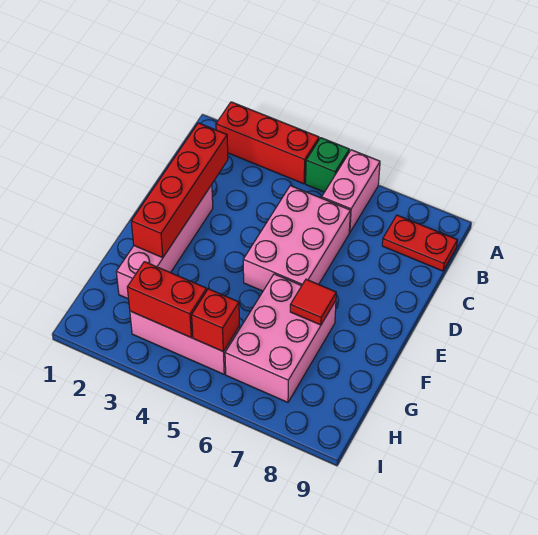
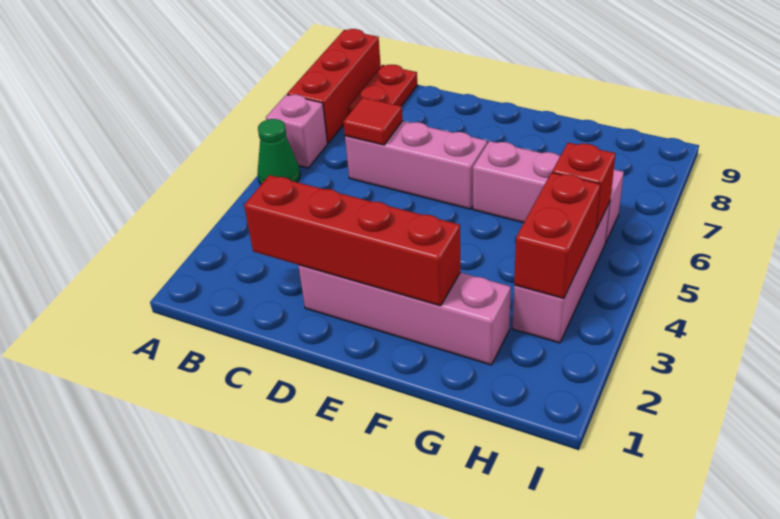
red 1x3 brick [216,102,319,184] -> red 1x3 brick moved to [287,29,381,143]
green 1x1 brick [306,138,349,192] -> green 1x1 cone [257,119,300,184]
pink 1x2 brick [322,150,380,233] -> pink 1x1 brick [266,95,327,168]
pink 2x3 brick [243,186,350,291] -> pink 1x3 brick [345,121,487,209]
pink 2x3 brick [225,274,336,402] -> pink 1x3 brick [473,141,624,243]
red 1x1 tile [290,279,336,325] -> red 1x1 tile moved to [344,98,402,145]

